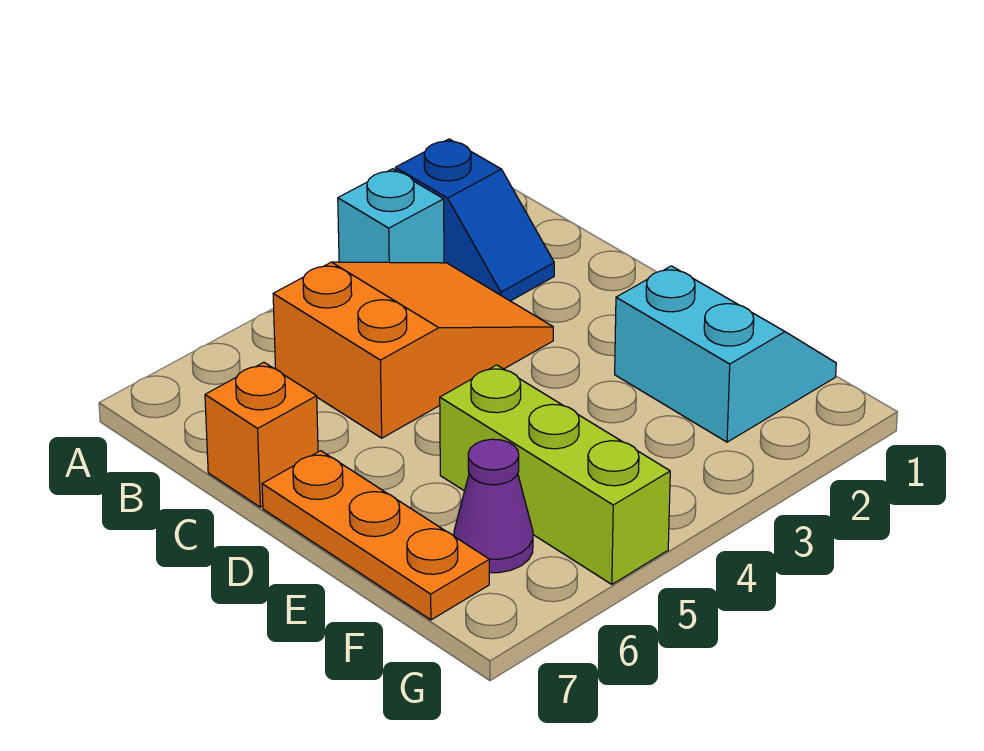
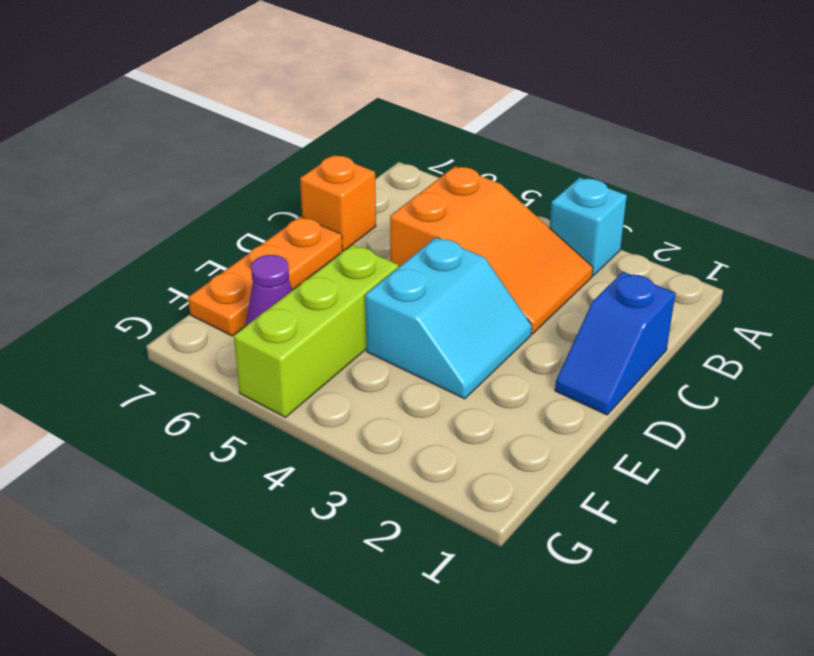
blue 1x2 slope [395,139,554,301] -> blue 1x2 slope moved to [555,272,675,415]
cyan 2x2 slope [615,266,836,442] -> cyan 2x2 slope moved to [365,237,532,399]

